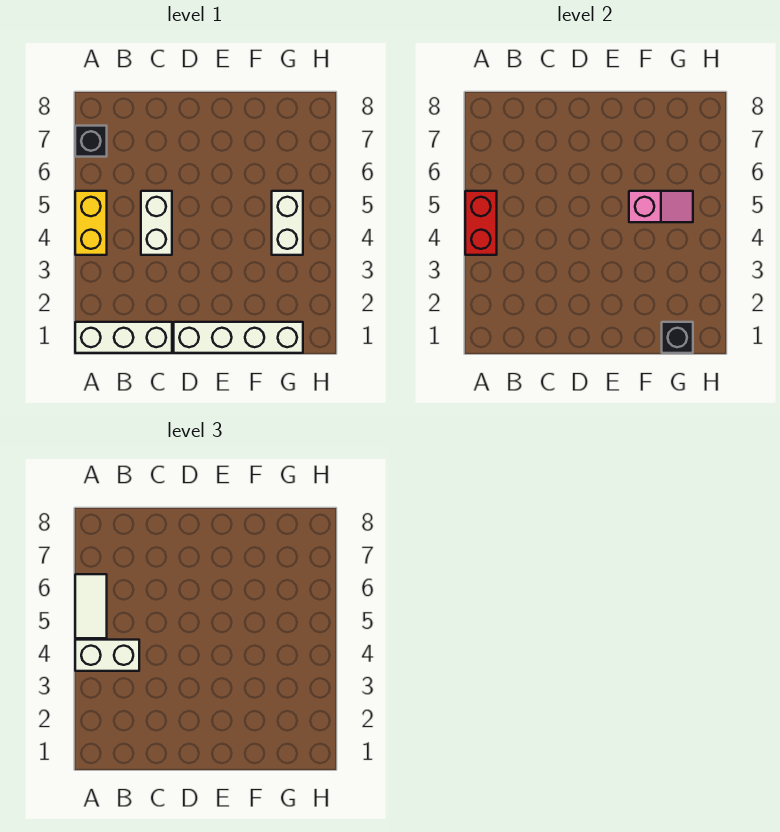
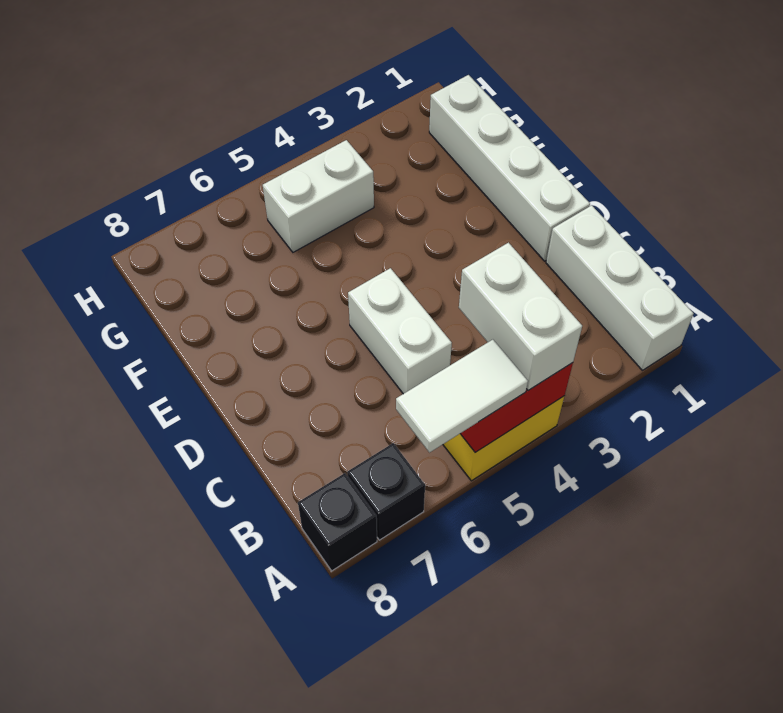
white 1x2 brick [141,191,172,255] -> white 1x2 brick turned to [348,268,452,394]
pink 1x2 slope [629,191,693,222] -> none
black 1x1 brick [662,322,693,353] -> black 1x1 brick moved to [298,473,377,571]

